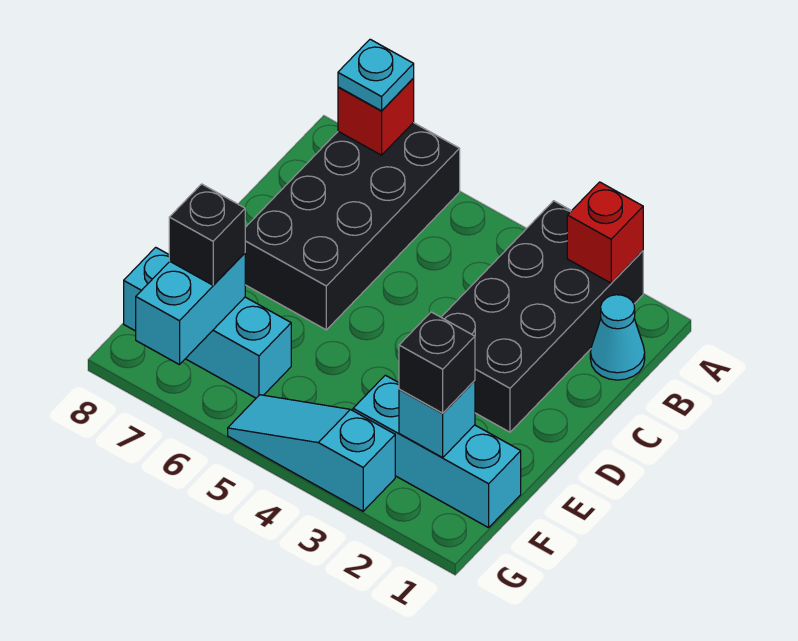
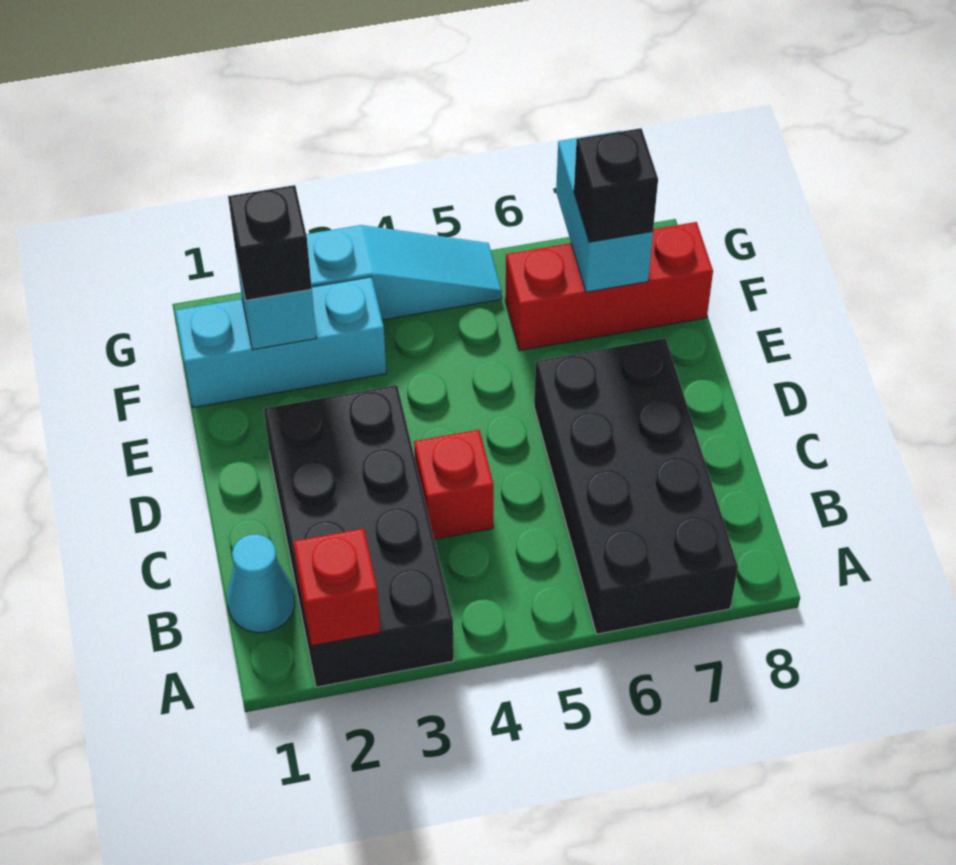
red 1x1 brick [338,79,414,155] -> red 1x1 brick moved to [414,430,494,539]
cyan 1x1 plate [338,39,414,111] -> none
cyan 1x3 brick [124,247,291,398] -> red 1x3 brick [505,222,713,351]

